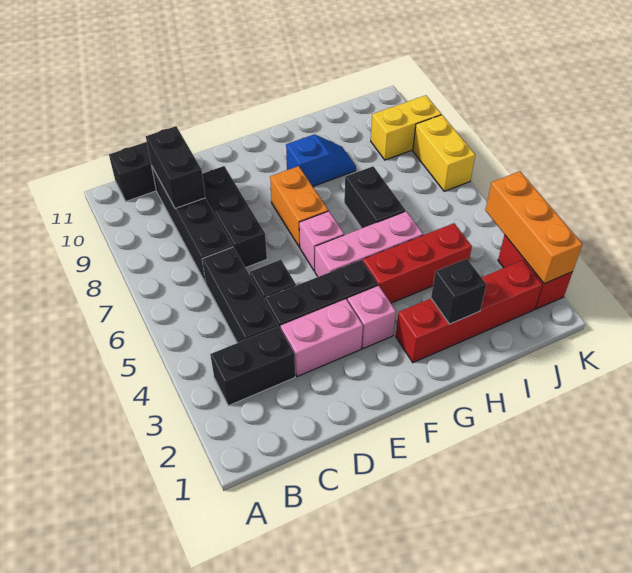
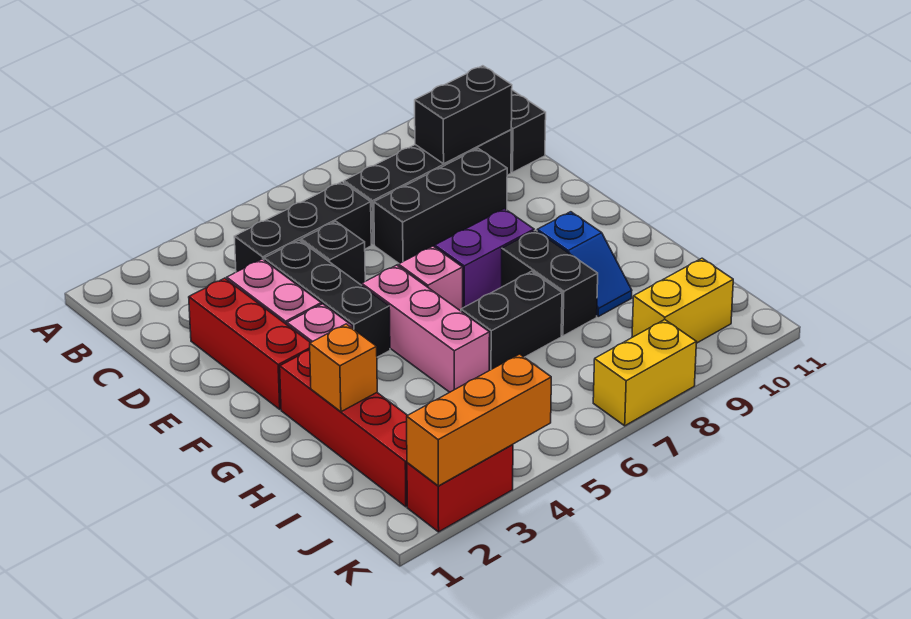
black 1x2 brick [210,326,295,406] -> black 1x2 brick moved to [502,230,598,336]
orange 1x2 brick [270,166,328,247] -> purple 1x2 brick [435,209,534,308]
red 1x3 brick [363,223,472,303] -> red 1x3 brick moved to [189,278,310,409]
black 1x1 brick [431,258,486,324] -> orange 1x1 brick [310,324,377,412]
yellow 1x2 brick [371,95,441,160] -> yellow 1x2 brick turned to [632,258,733,343]

